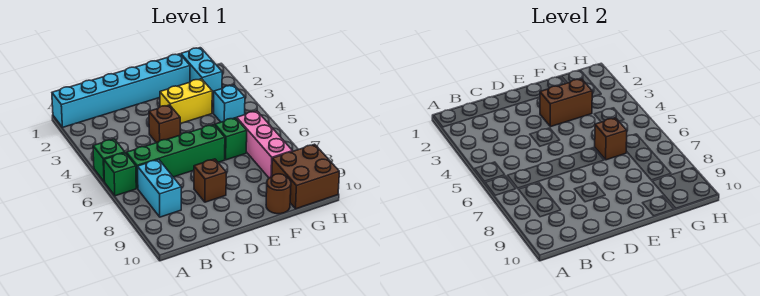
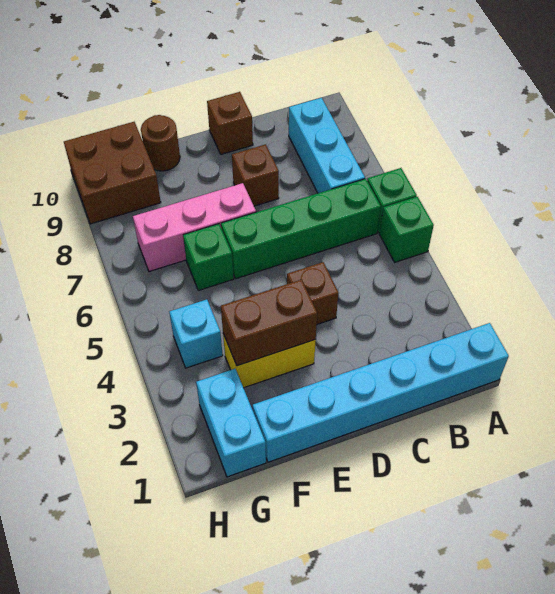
cyan 1x2 brick [137,159,181,217] -> cyan 1x3 brick [289,98,365,193]
brown 1x1 brick [595,118,627,160] -> brown 1x1 brick moved to [207,92,253,154]
pink 1x3 brick [237,111,293,178] -> pink 1x3 brick turned to [133,183,256,272]

